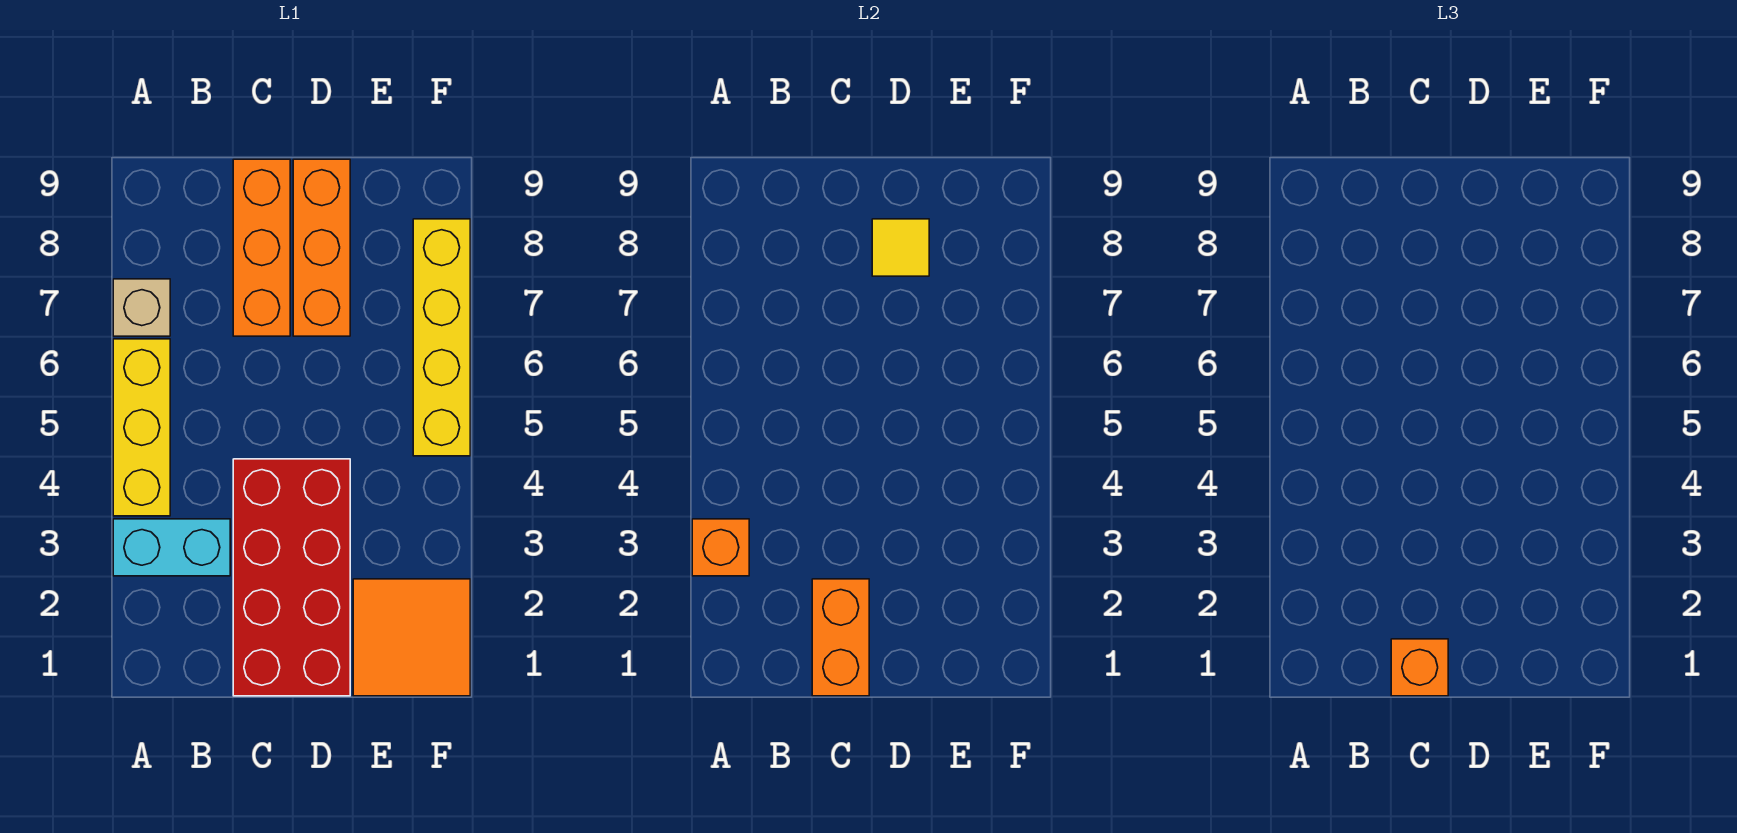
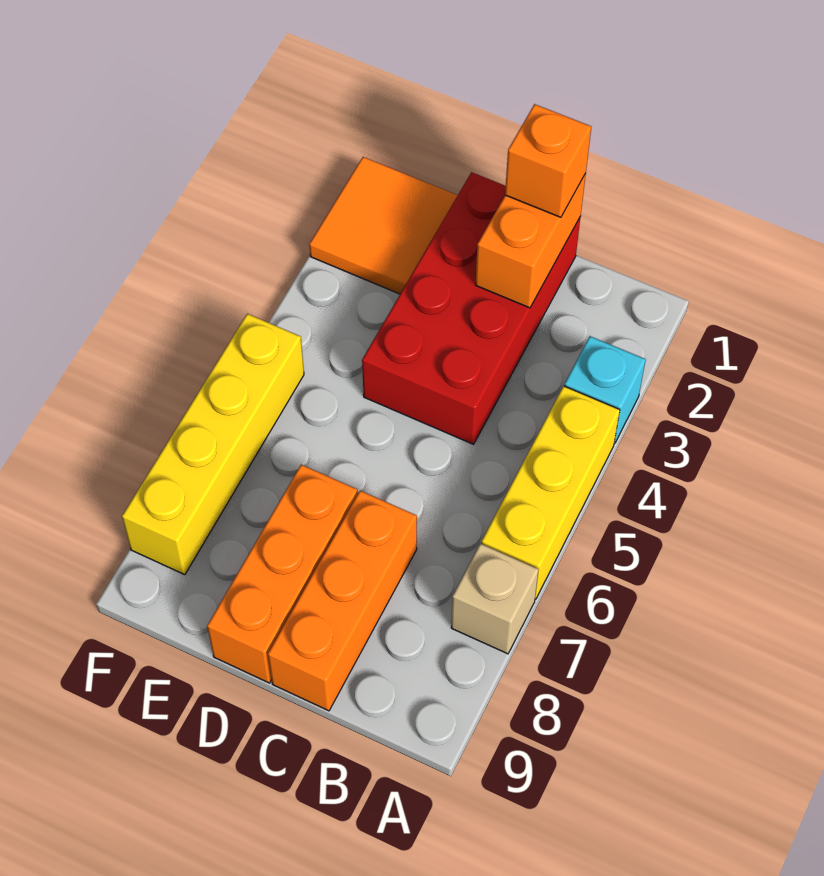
cyan 1x2 brick [113,519,230,576] -> cyan 1x1 brick [564,336,646,444]
orange 1x1 brick [692,519,749,576] -> none
yellow 1x1 tile [872,219,929,276] -> none

